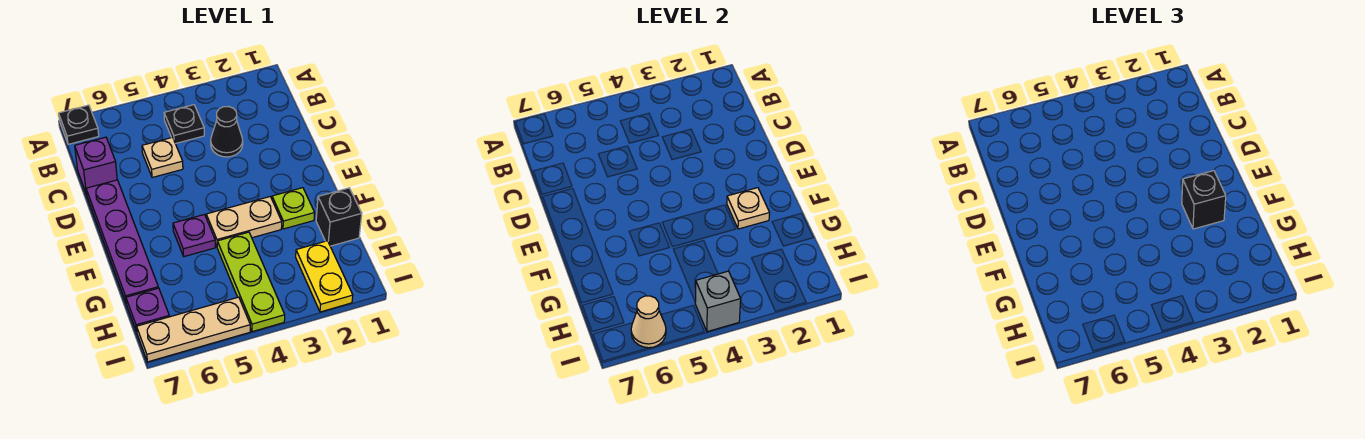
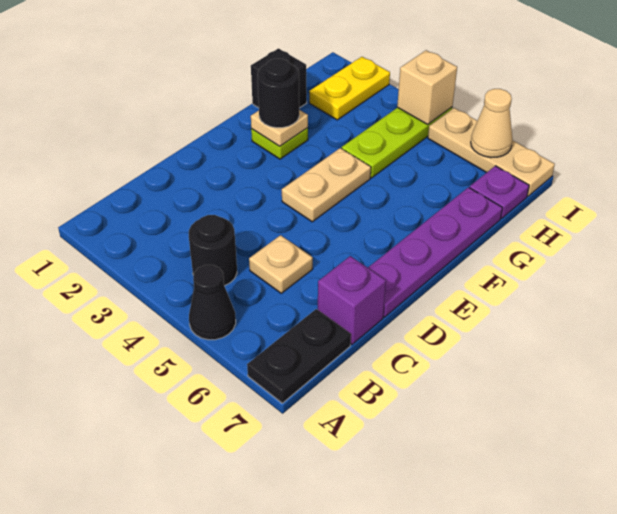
black 1x1 plate [59,105,99,144] -> black 1x2 plate [247,309,351,403]
black 1x1 plate [164,105,204,144] -> black 1x1 round brick [189,215,237,286]
black 1x1 cone [211,107,243,157] -> black 1x1 cone moved to [189,265,236,340]
black 1x1 brick [1182,171,1226,229] -> black 1x1 round brick [258,59,299,128]
tan 1x2 plate [206,197,282,246] -> tan 1x2 plate turned to [282,148,371,222]
purple 1x1 plate [173,215,215,257] -> none
grey 1x1 brick [695,271,741,332] -> tan 1x1 brick [397,50,457,124]

